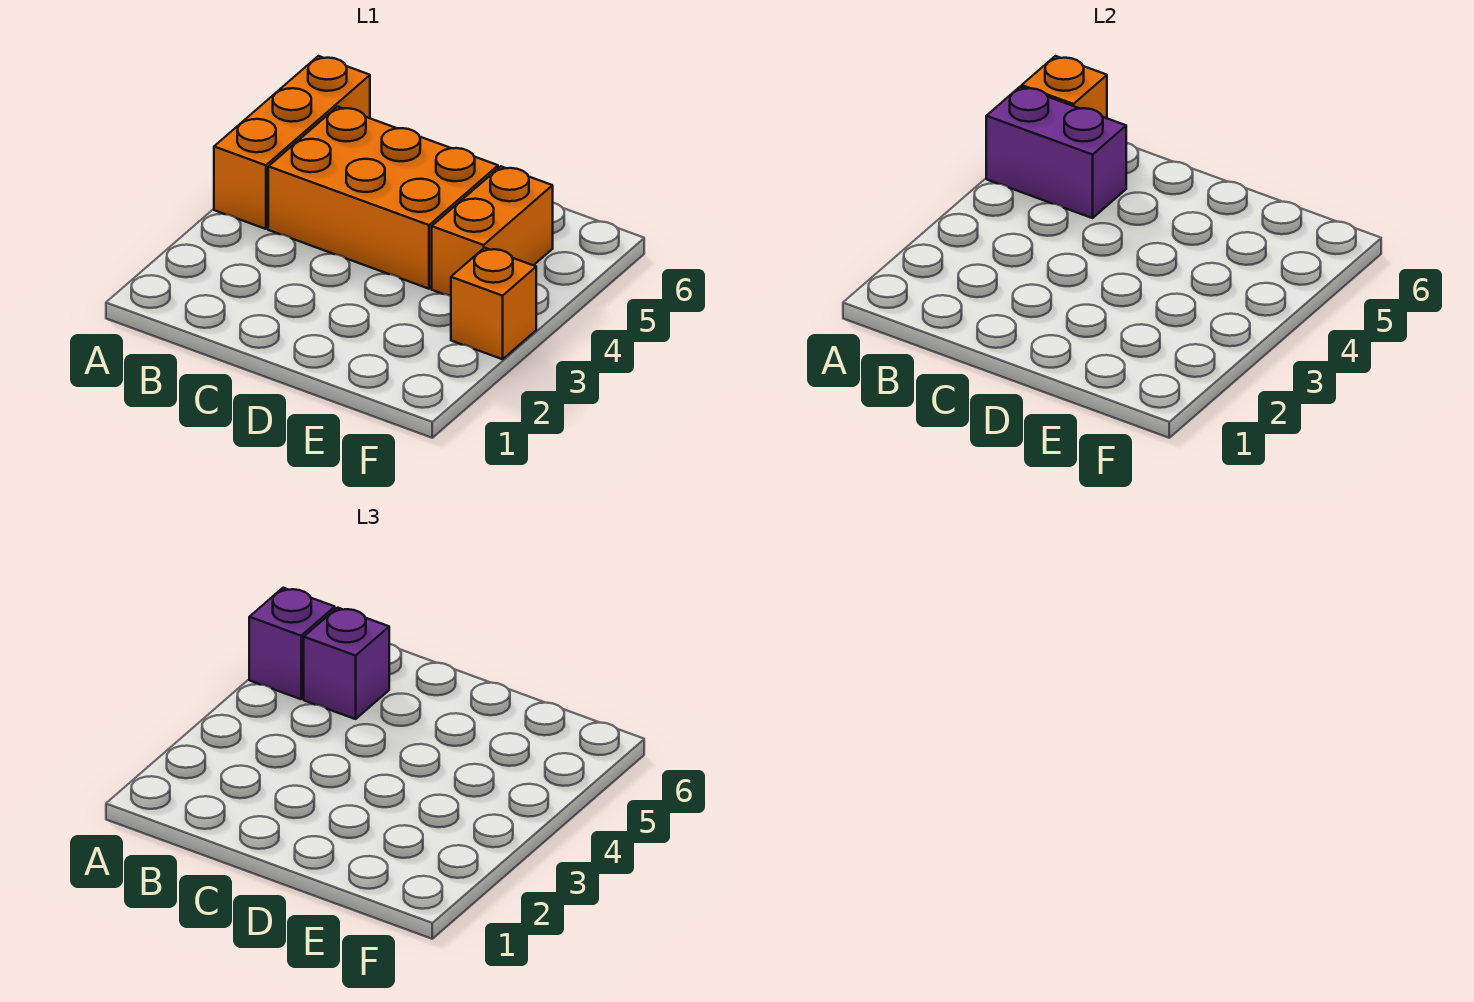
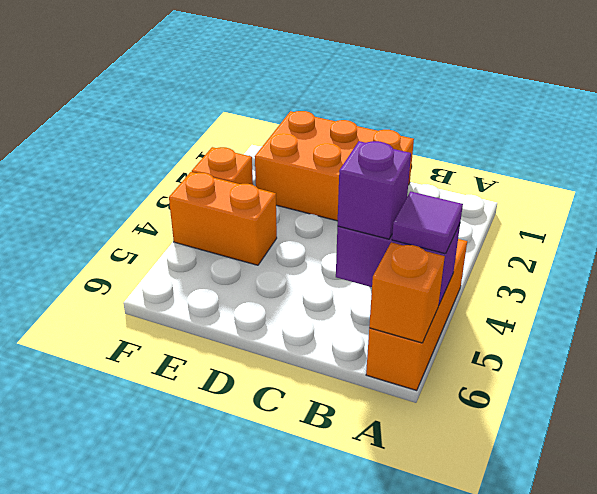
purple 1x1 brick [249,588,335,699] -> purple 1x1 tile [392,191,463,254]
orange 2x3 brick [268,107,498,289] -> orange 2x3 brick moved to [255,111,414,221]
orange 1x2 brick [432,166,553,296] -> orange 1x2 brick turned to [169,172,277,265]

